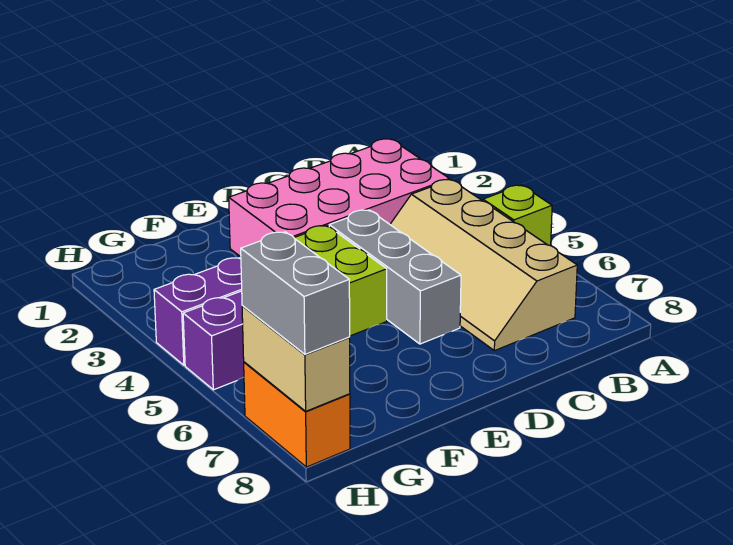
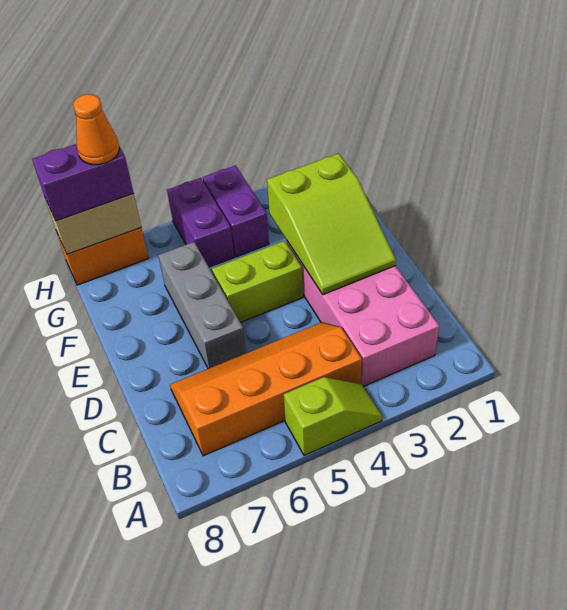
tan 2x4 slope [390,180,577,351] -> orange 2x4 slope [170,322,362,456]
none -> lime 2x3 slope [267,153,396,295]
grey 1x3 brick [329,210,461,344] -> grey 1x3 brick turned to [158,242,246,369]
grey 1x2 brick [241,232,350,354] -> purple 1x2 brick [32,144,133,221]
none -> orange 1x1 cone [73,94,119,165]

